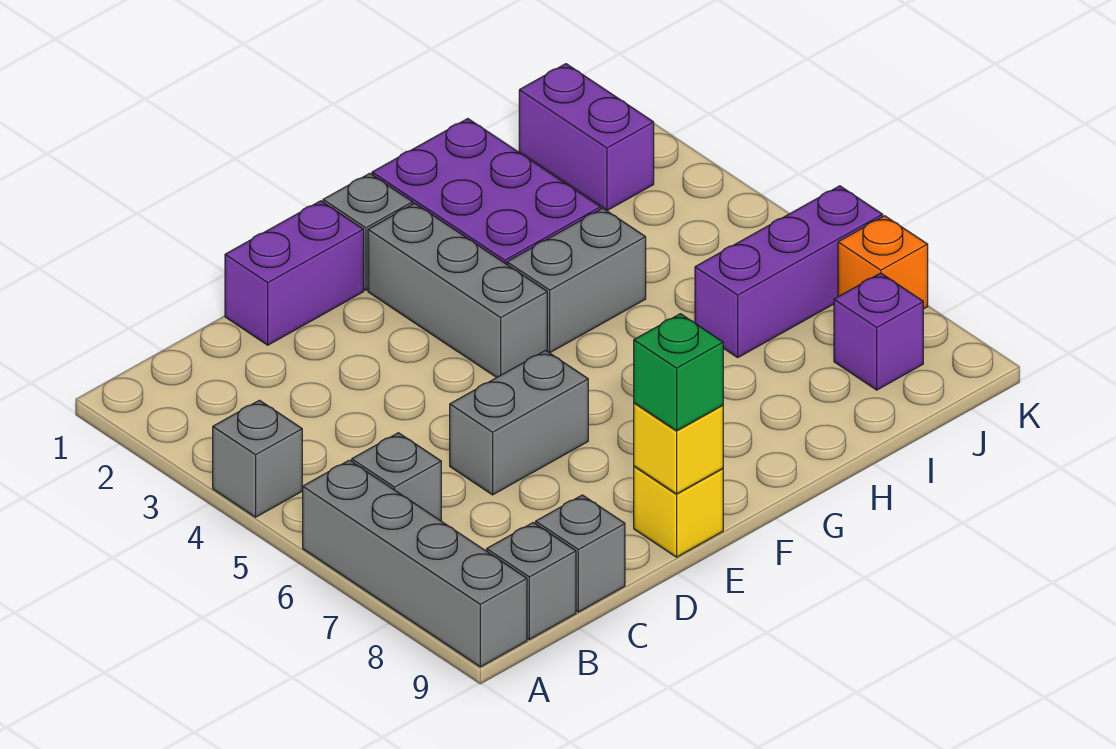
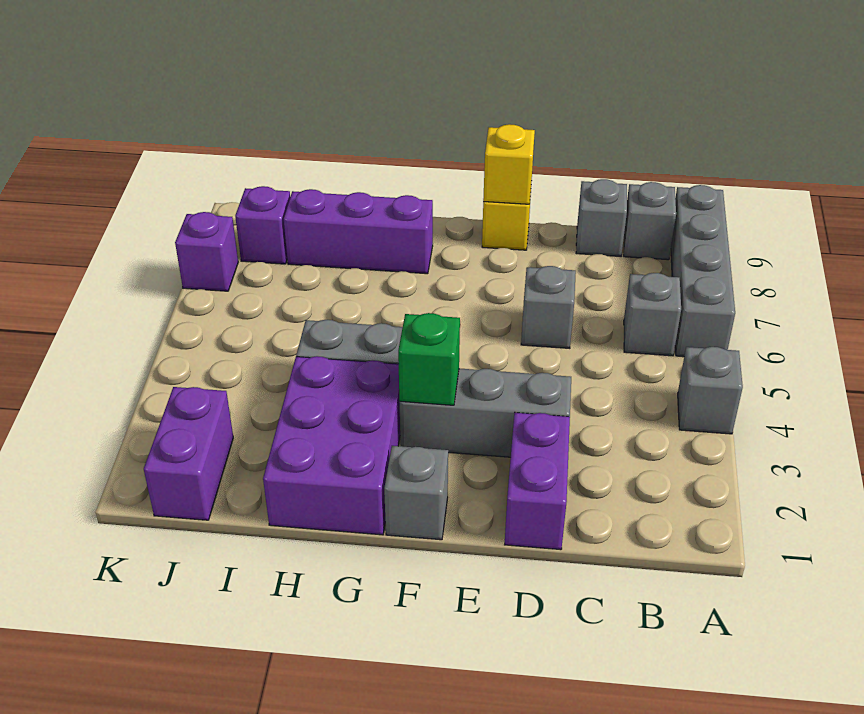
purple 1x2 brick [225,201,364,345] -> purple 1x2 brick turned to [505,413,570,550]
grey 1x2 brick [450,351,588,495] -> grey 1x1 brick [521,266,576,348]
green 1x1 brick [634,314,723,431] -> green 1x1 brick moved to [398,313,460,405]
grey 1x3 brick [368,203,547,378] -> grey 1x3 brick turned to [399,368,571,457]
purple 1x3 brick [695,186,883,357] -> purple 1x3 brick moved to [284,189,433,274]
orange 1x1 brick [838,216,928,309] -> purple 1x1 brick [175,212,238,291]

